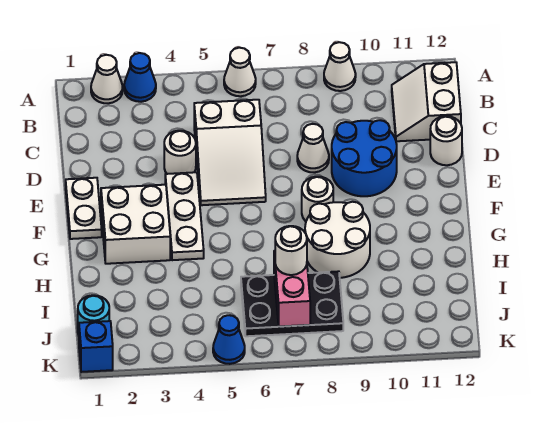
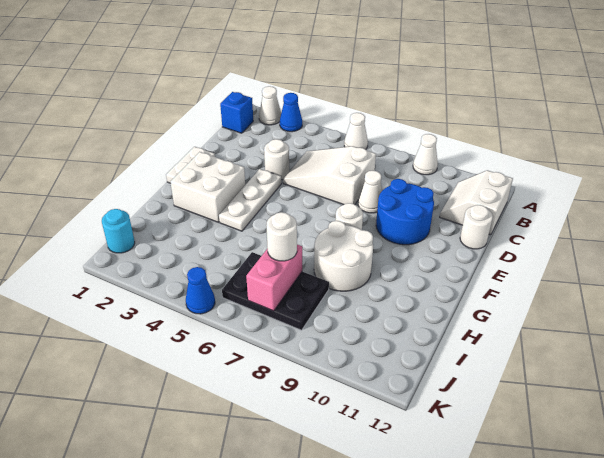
white 2x3 slope [194,100,266,205] -> white 2x3 slope turned to [283,146,376,205]
blue 1x1 brick [79,321,113,372] -> blue 1x1 brick moved to [220,92,253,133]

